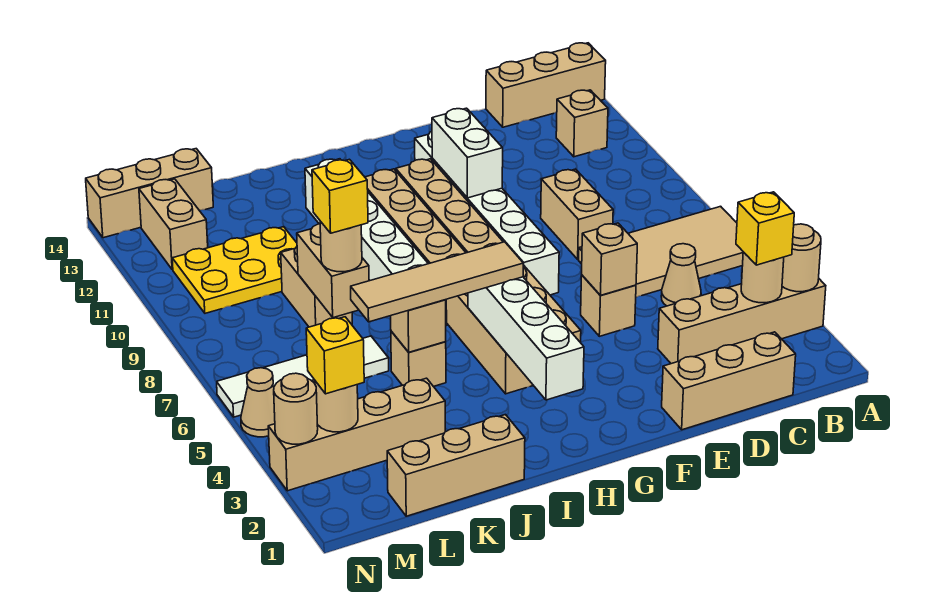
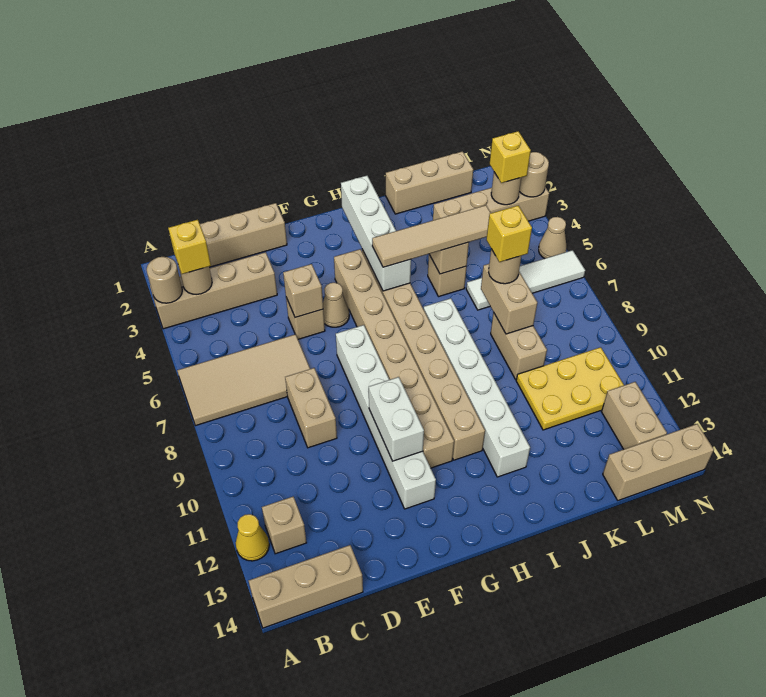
none -> yellow 1x1 cone [236,514,269,561]
tan 1x1 cone [661,244,701,306] -> tan 1x1 cone moved to [323,283,349,327]

